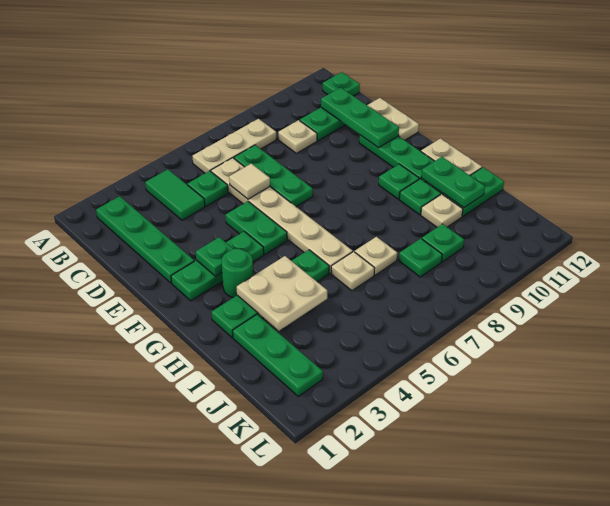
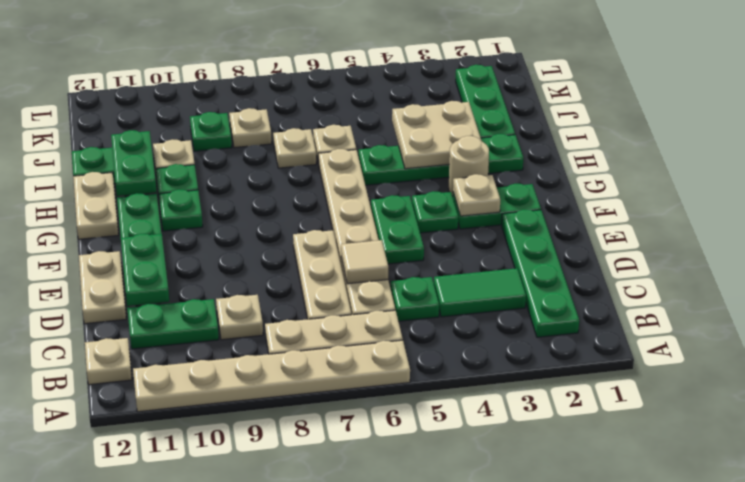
none -> tan 1x6 plate [133,340,410,412]
green 1x2 tile [145,169,205,220] -> green 1x2 tile turned to [434,268,526,317]
green 1x1 plate [323,72,360,96] -> tan 1x1 plate [85,338,132,385]
green 1x3 plate [234,145,313,207] -> tan 1x3 plate [293,230,351,319]
green 1x3 plate [321,87,399,148] -> green 1x2 plate [121,234,169,306]
green 1x1 plate [196,237,233,276] -> tan 1x1 plate [453,174,500,216]
green 1x1 round brick [222,249,253,298] -> tan 1x1 round brick [449,136,489,196]
green 1x1 plate [399,239,442,277] -> tan 1x1 plate [229,108,272,148]

